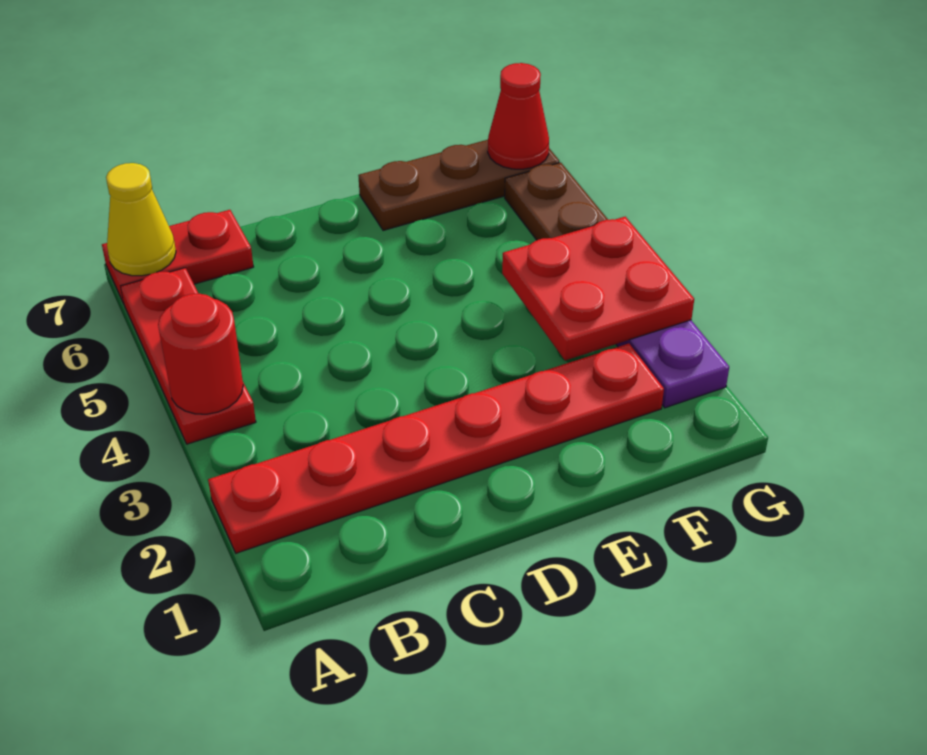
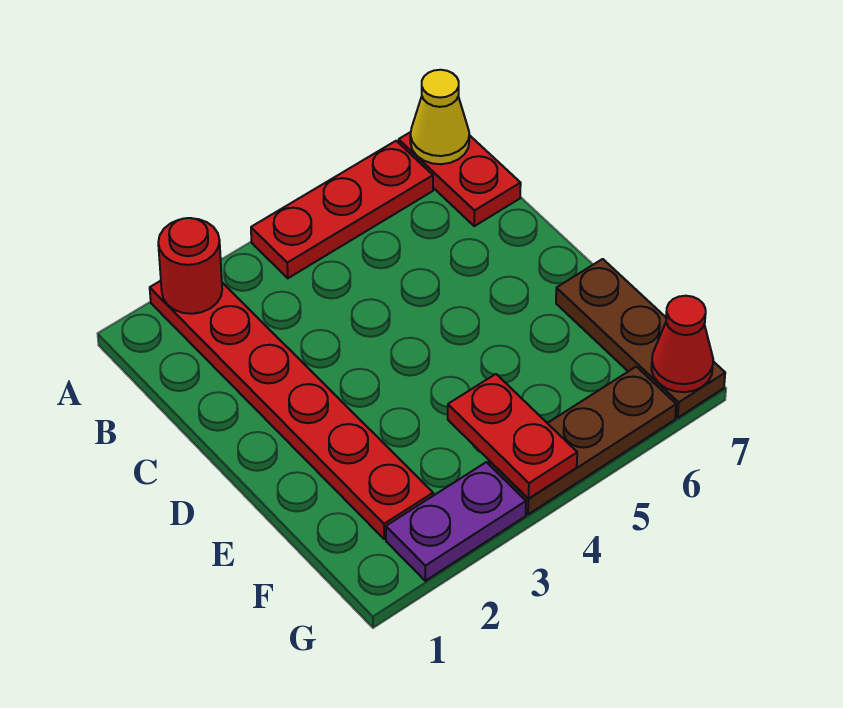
red 1x1 round brick [158,294,243,414] -> red 1x1 round brick moved to [158,218,222,314]
red 2x2 plate [502,217,694,360] -> red 1x2 plate [448,374,577,499]

